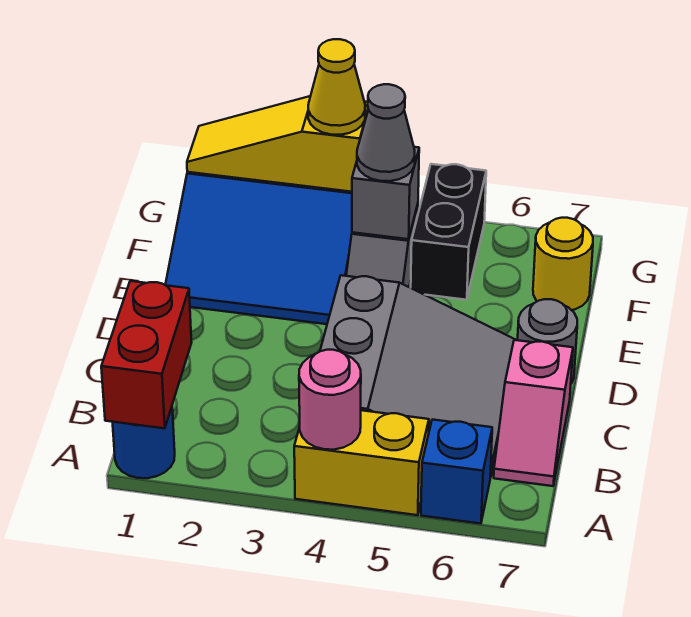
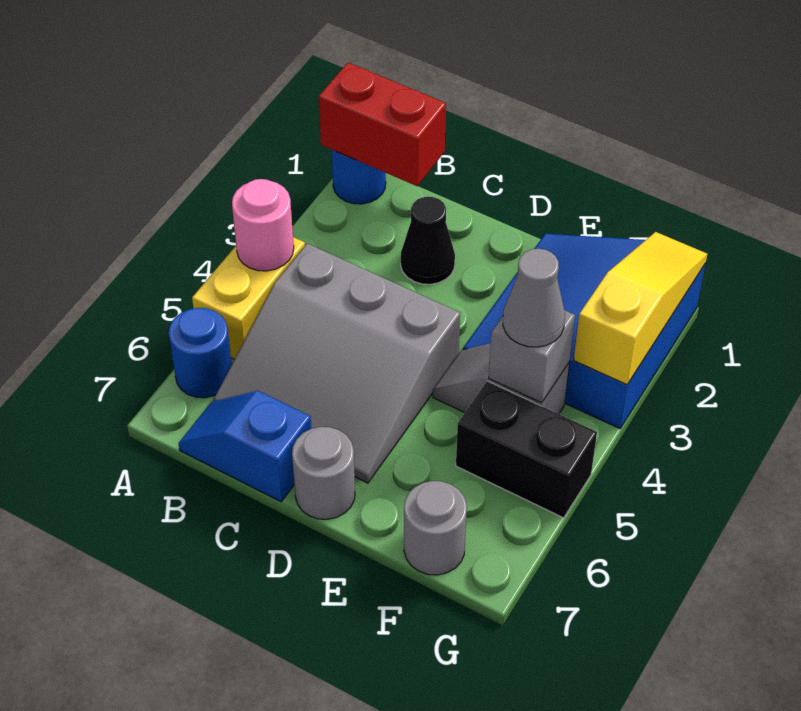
blue 1x1 brick [421,420,492,524] -> blue 1x1 round brick [169,308,232,398]
pink 1x2 slope [494,340,573,486] -> blue 1x2 slope [179,391,311,501]
none -> black 1x1 cone [401,197,455,284]
yellow 1x1 round brick [533,218,593,310] -> grey 1x1 round brick [404,481,467,575]
yellow 1x1 cone [308,39,365,135] -> none

